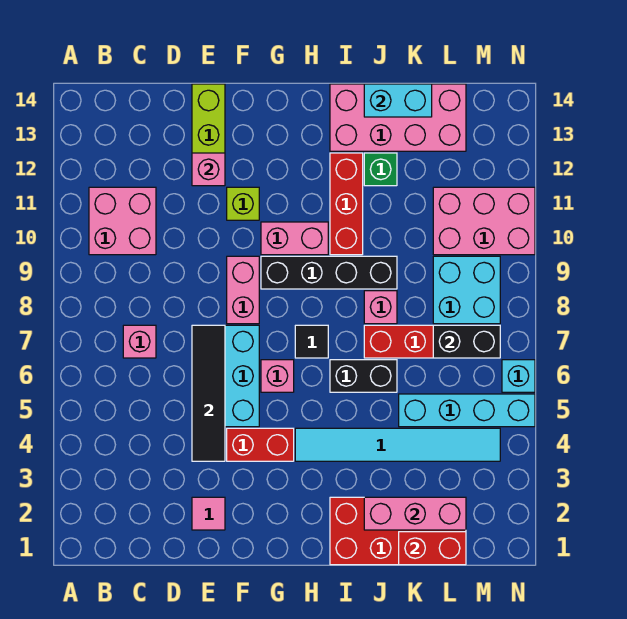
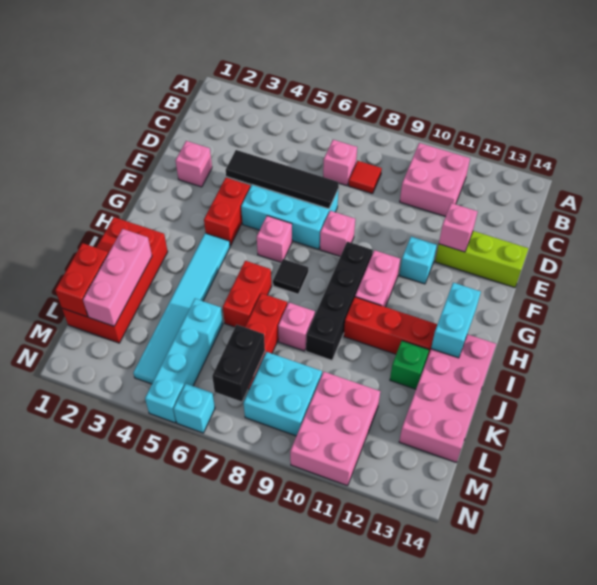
none -> red 1x1 tile [348,161,382,194]
pink 1x1 tile [192,497,225,530] -> pink 1x1 brick [176,141,212,187]
pink 1x2 brick [227,256,259,324] -> pink 1x1 brick [320,211,355,256]
lime 1x1 brick [227,187,259,220] -> cyan 1x1 brick [400,236,437,284]
black 1x2 brick [330,360,397,392] -> red 1x2 brick [223,261,271,327]
cyan 1x2 brick [364,84,432,117] -> cyan 1x2 brick moved to [431,283,481,358]

